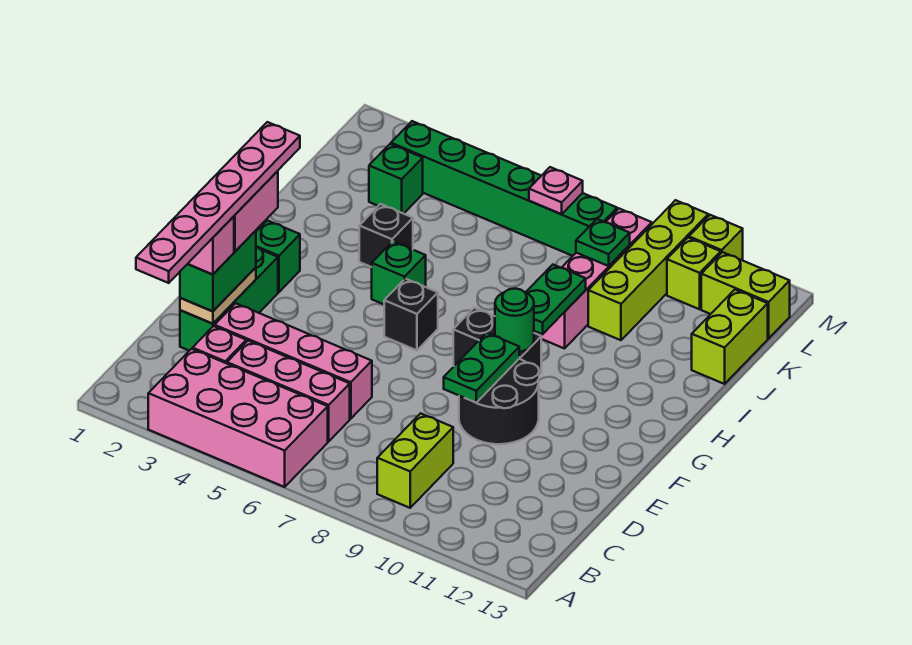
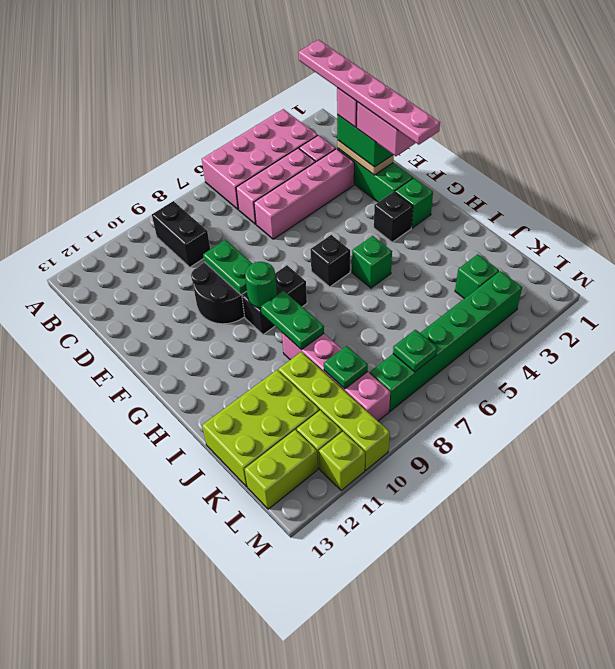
lime 1x2 brick [377,413,453,508] -> black 1x2 brick [152,201,210,267]
black 1x1 brick [359,204,413,267] -> black 1x1 brick moved to [374,192,413,242]
lime 1x2 brick [692,290,768,384] -> lime 2x3 brick [202,370,319,487]
pink 1x1 plate [529,167,583,214] -> green 1x1 plate [393,330,437,372]

